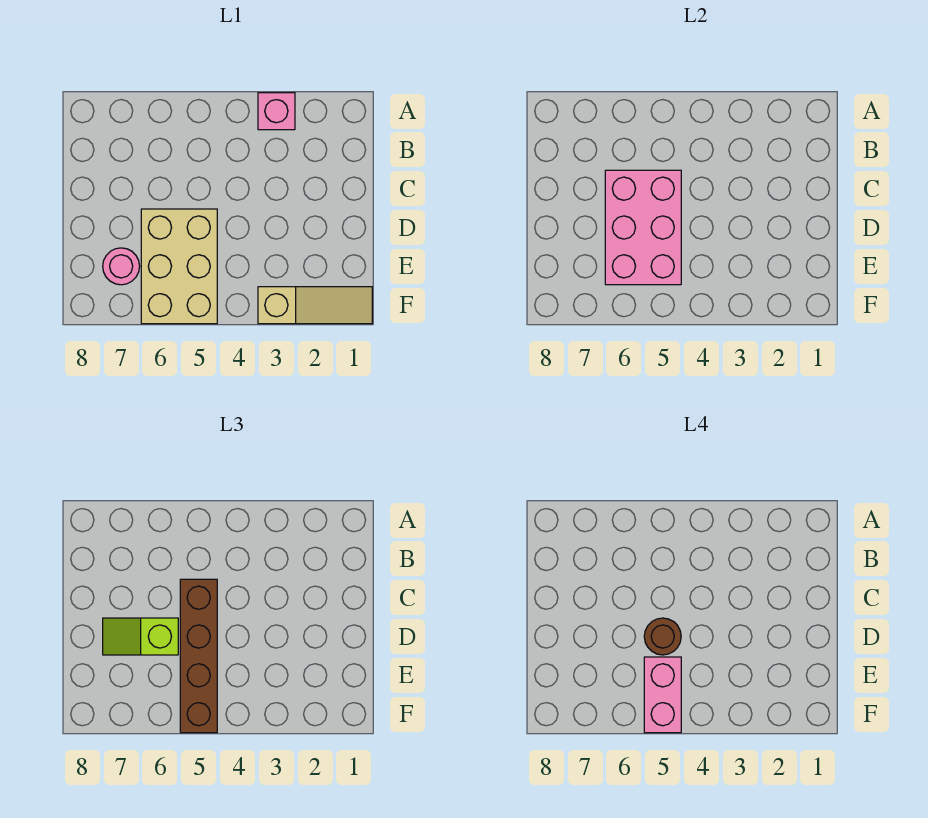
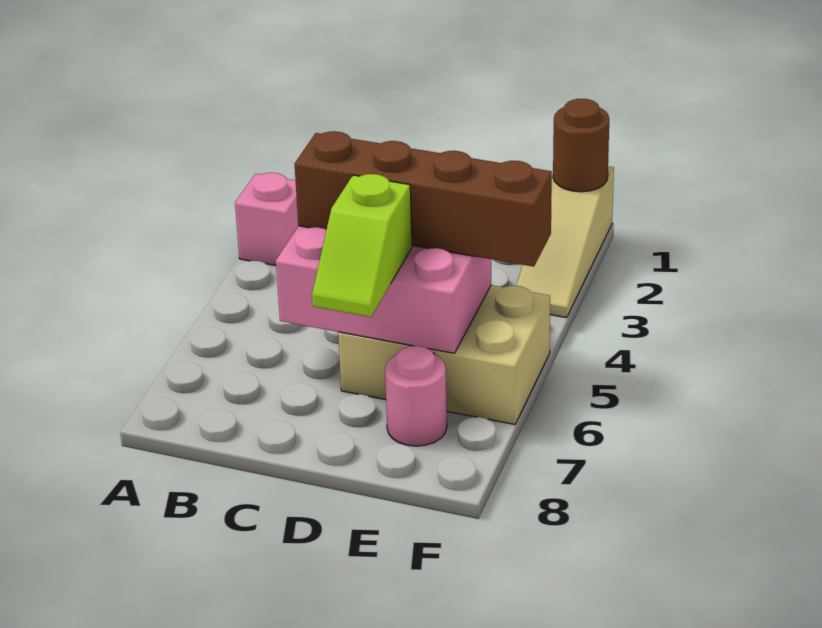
brown 1x1 round brick [644,618,681,655] -> brown 1x1 round brick moved to [553,99,609,192]
pink 1x2 brick [644,657,681,733] -> none
tan 1x3 slope [258,287,372,324] -> tan 1x3 slope turned to [516,166,614,318]

